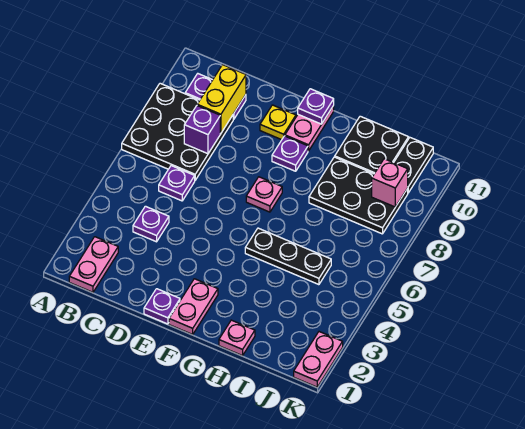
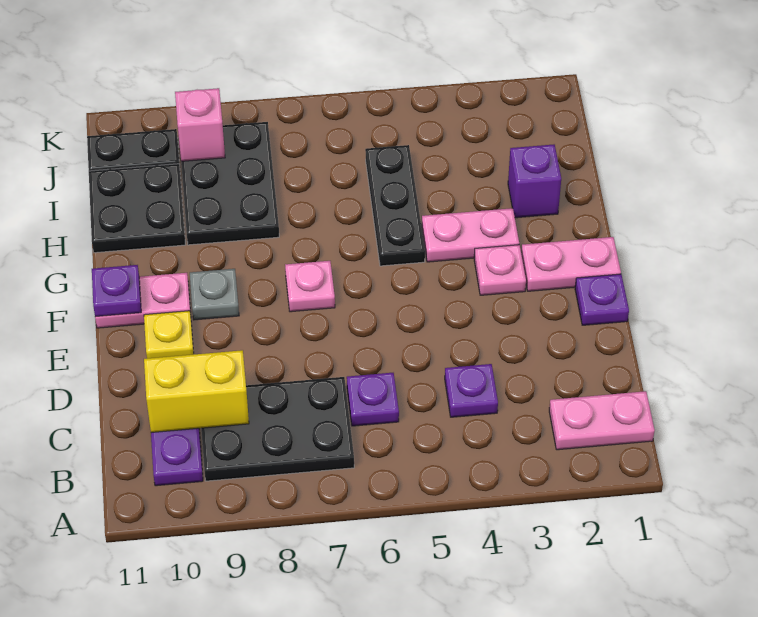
black 3x3 plate [122,83,233,180] -> black 2x3 plate [201,377,354,481]
purple 1x1 brick [184,106,220,154] -> purple 1x1 brick moved to [508,145,561,218]
purple 1x1 plate [272,136,308,171] -> grey 1x1 plate [190,269,239,320]
pink 1x1 plate [219,320,255,356] -> pink 1x1 plate moved to [474,245,526,295]
pink 1x2 plate [294,332,343,387] -> pink 1x2 plate moved to [422,208,519,262]

